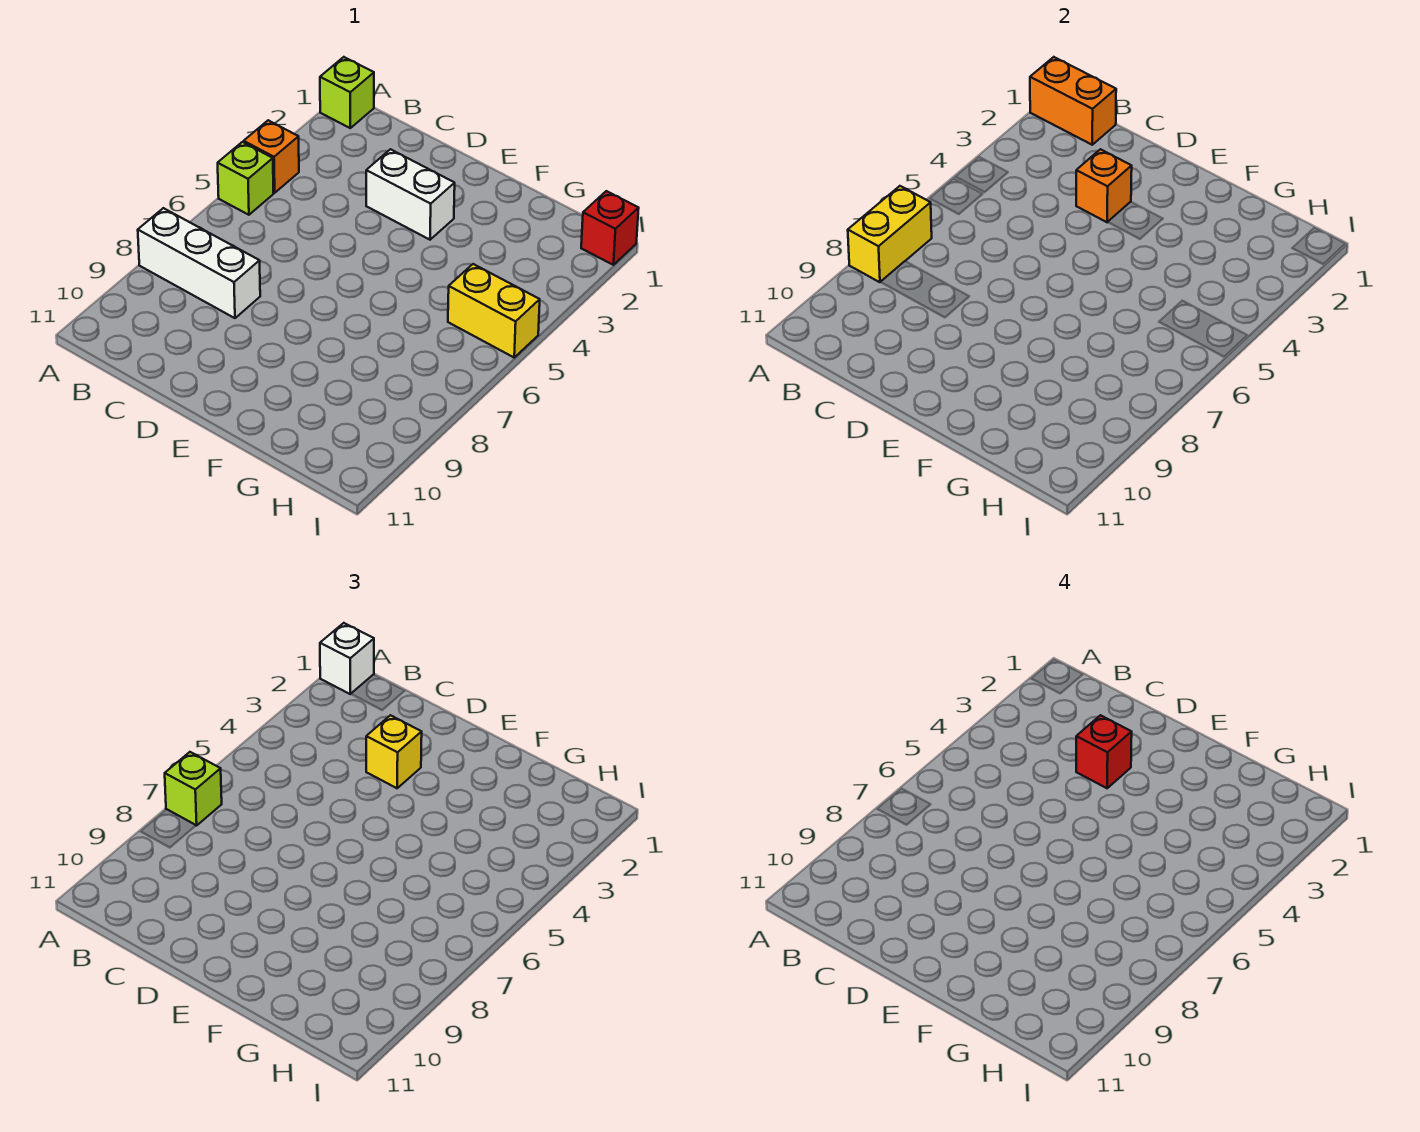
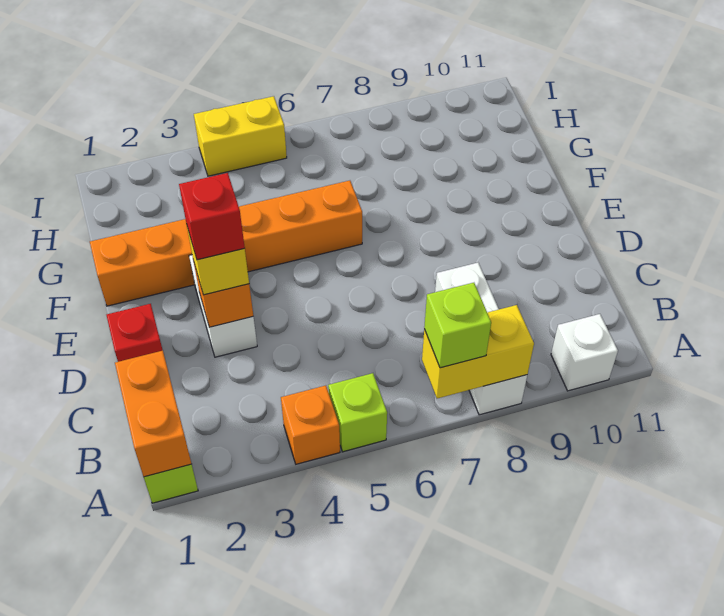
white 1x1 brick [320,623,374,694] -> white 1x1 brick moved to [551,314,618,391]
none -> orange 1x6 brick [90,181,362,306]
yellow 1x2 brick [448,264,540,357] -> yellow 1x2 brick turned to [194,96,287,176]
red 1x1 brick [581,191,639,265] -> red 1x1 brick moved to [107,304,163,362]

